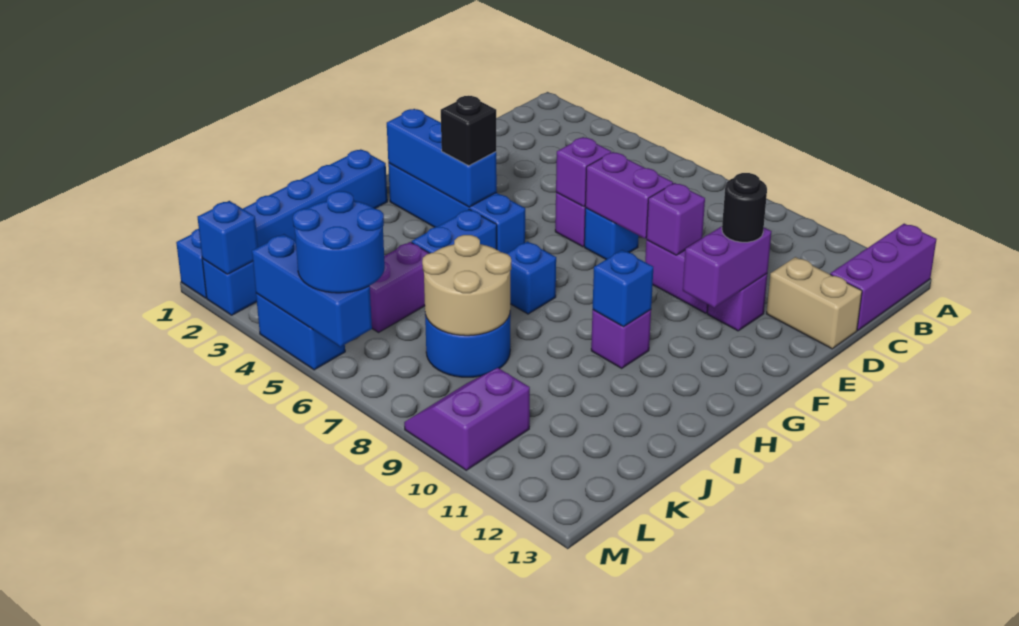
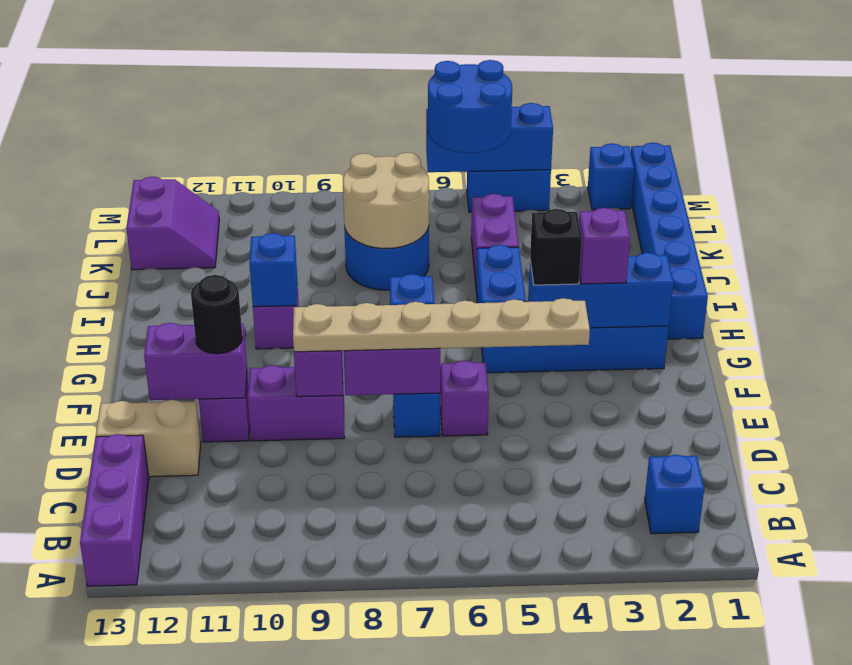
none -> tan 1x6 plate [293,298,590,352]
purple 1x1 brick [556,137,611,207] -> purple 1x1 brick moved to [579,208,630,284]
purple 1x2 brick [683,226,772,308] -> purple 1x2 brick turned to [144,323,247,400]
purple 2x2 slope [404,368,530,470] -> purple 2x2 slope moved to [127,177,219,270]
blue 1x1 brick [198,201,258,274] -> blue 1x1 brick moved to [645,455,704,534]

